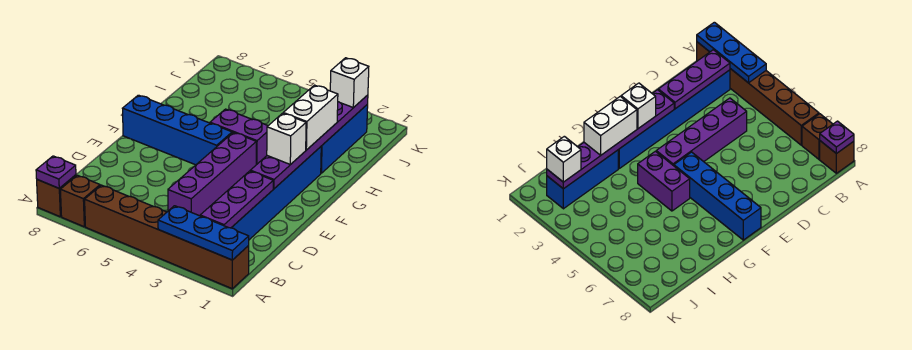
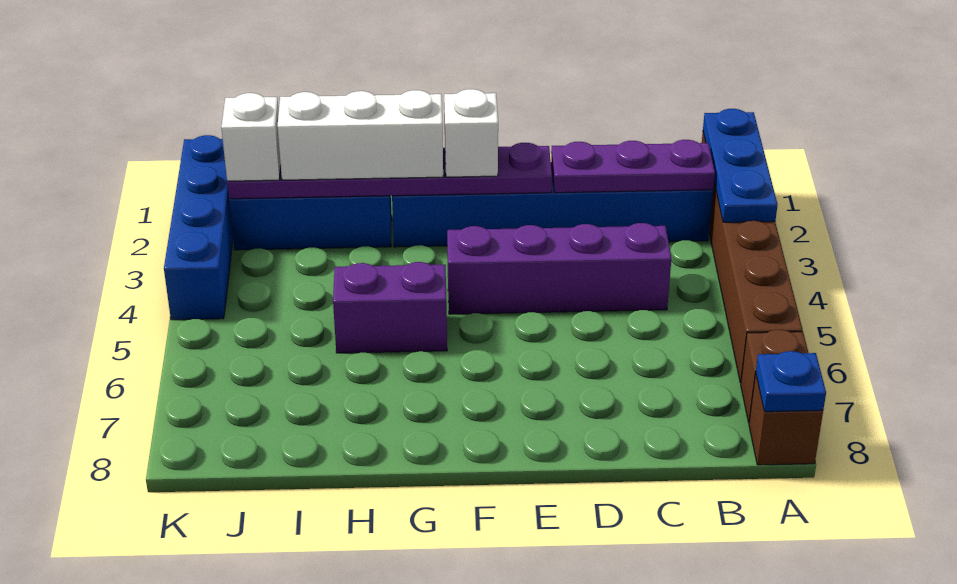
purple 1x1 plate [36,156,76,188] -> blue 1x1 plate [756,351,826,412]
blue 1x4 brick [122,95,232,165] -> blue 1x4 brick moved to [164,135,233,320]
white 1x2 brick [283,85,338,150] -> white 1x3 brick [277,90,443,180]
purple 1x2 brick [210,109,268,165] -> purple 1x2 brick turned to [333,262,447,353]

